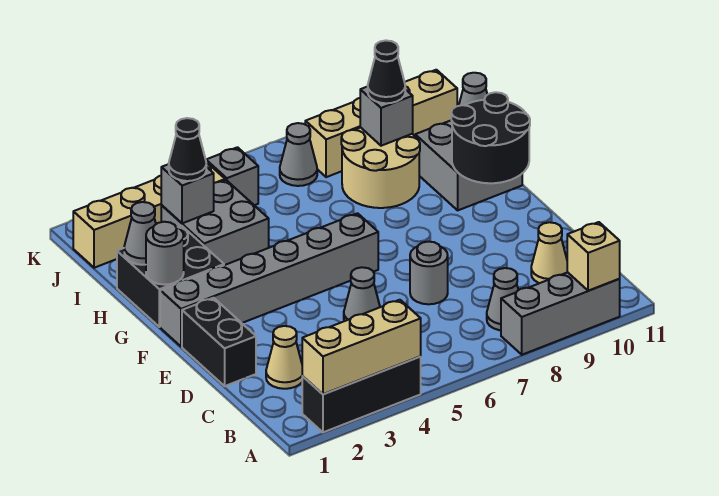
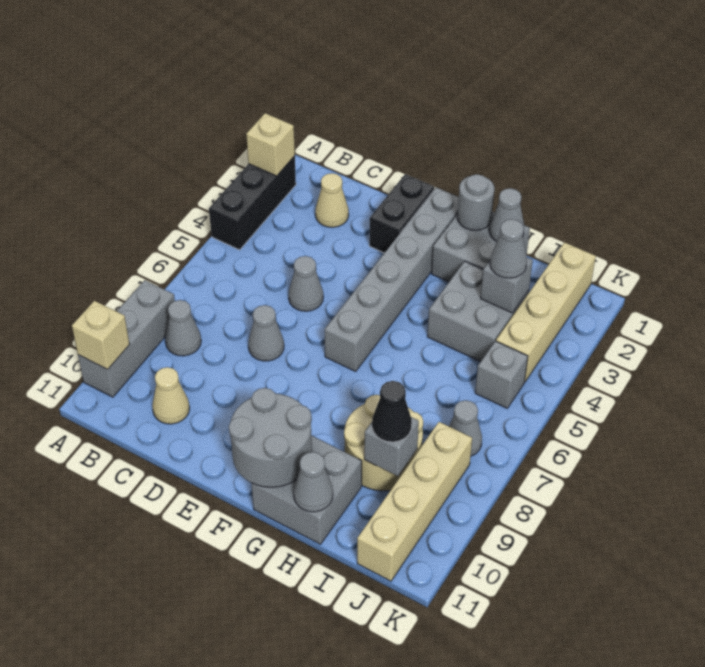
tan 1x3 brick [302,300,421,394] -> tan 1x1 brick [246,113,295,176]
black 1x2 brick [182,298,256,386] -> black 1x2 brick turned to [369,174,435,253]
grey 1x1 round brick [410,242,448,304] -> grey 1x1 cone [248,305,284,361]
black 2x2 round brick [451,92,530,183] -> grey 2x2 round brick [229,388,312,487]
black 2x2 brick [117,226,224,327] -> grey 2x2 brick [431,211,530,282]
black 1x1 cone [169,118,206,181] -> grey 1x1 cone [490,219,527,278]

